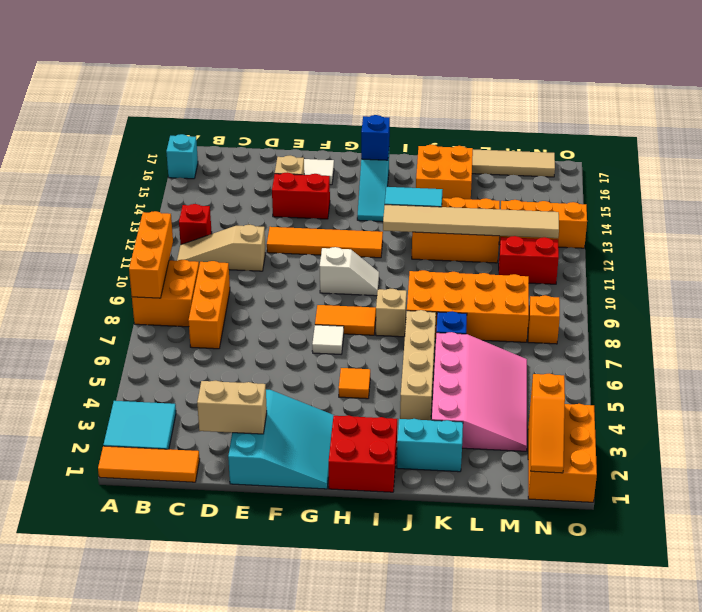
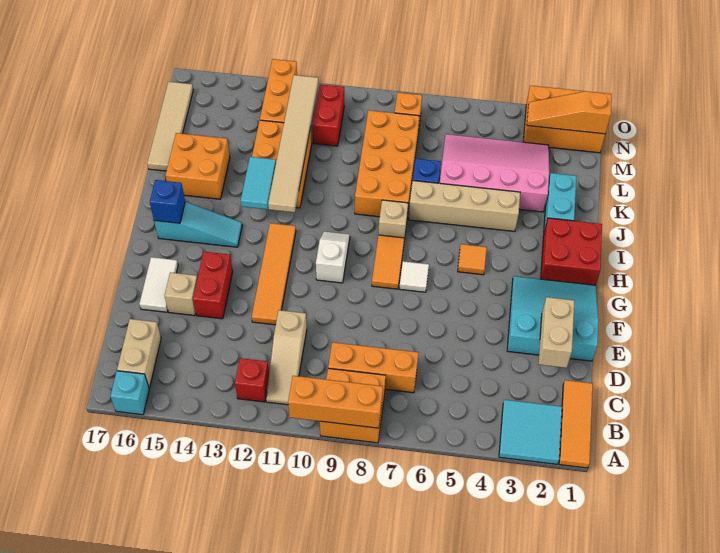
none -> tan 1x2 brick [117,319,161,388]
orange 1x3 slope [531,374,565,473] -> orange 1x3 slope turned to [527,91,612,134]

